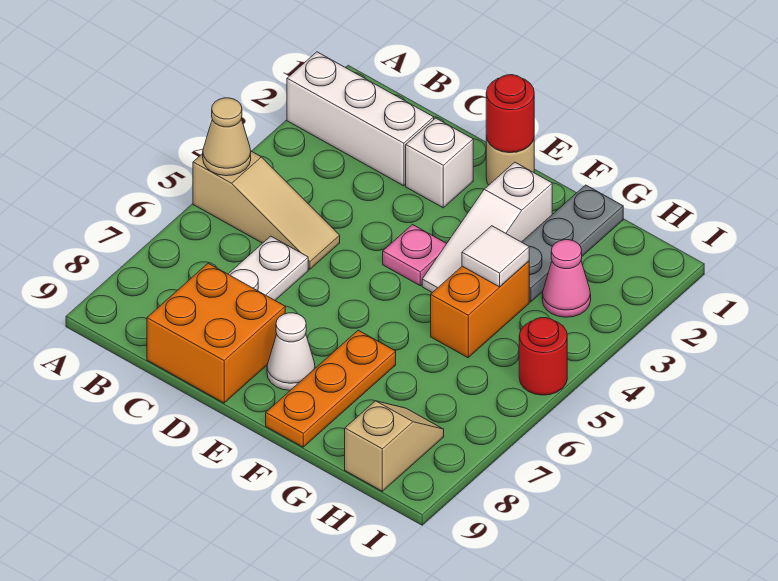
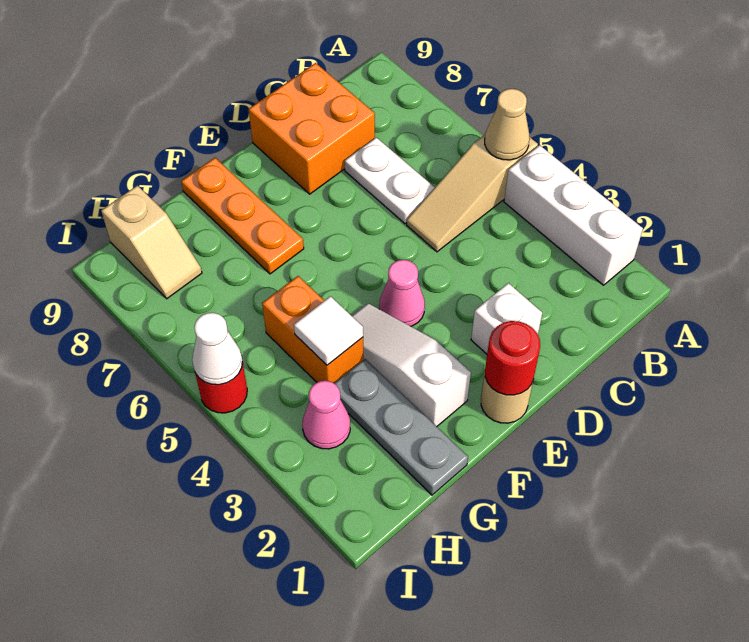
white 1x3 brick [287,52,434,186] -> white 1x3 brick turned to [504,145,643,285]
pink 1x1 plate [383,225,447,285] -> pink 1x1 cone [379,260,425,326]
white 1x1 cone [267,313,315,390] -> white 1x1 cone moved to [192,313,242,385]

